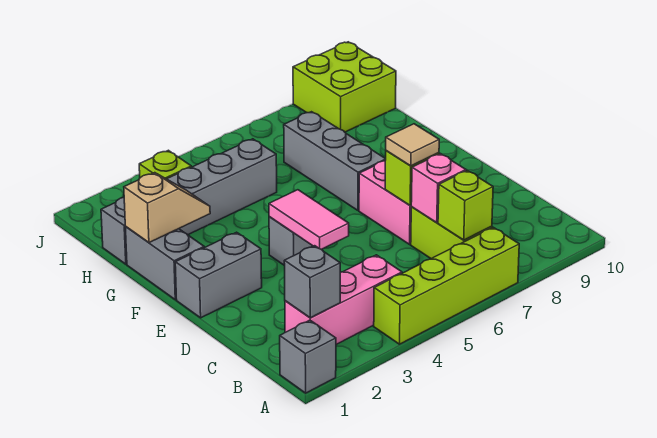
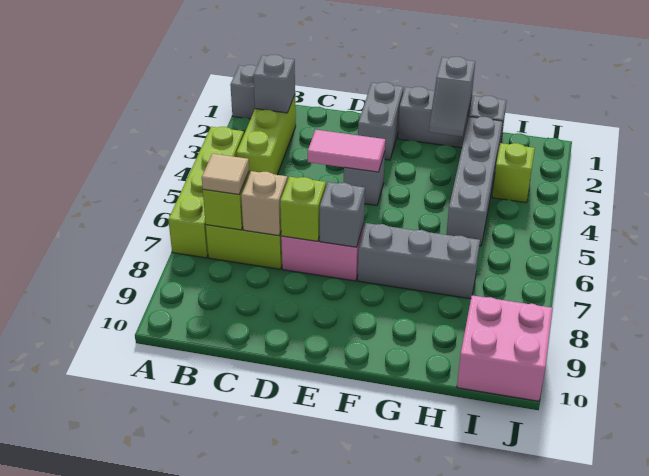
pink 1x3 brick [285,255,402,344] -> lime 1x3 brick [237,95,296,175]
pink 1x1 brick [411,154,466,223] -> tan 1x1 brick [241,171,288,236]
tan 1x1 tile [386,124,439,166] -> tan 1x1 tile moved to [202,154,249,195]
none -> grey 1x1 brick [320,182,365,247]
tan 1x2 slope [124,173,210,243] -> grey 1x2 slope [429,57,475,137]
lime 2x2 brick [293,42,396,132] -> pink 2x2 brick [457,295,553,401]

